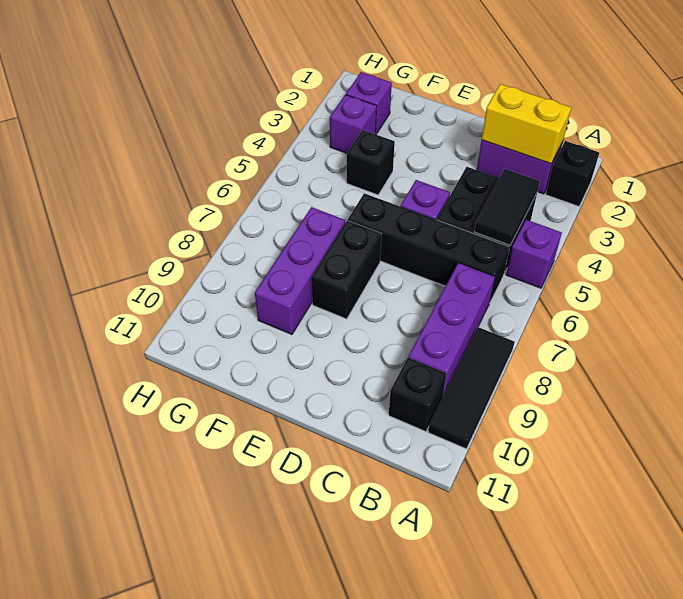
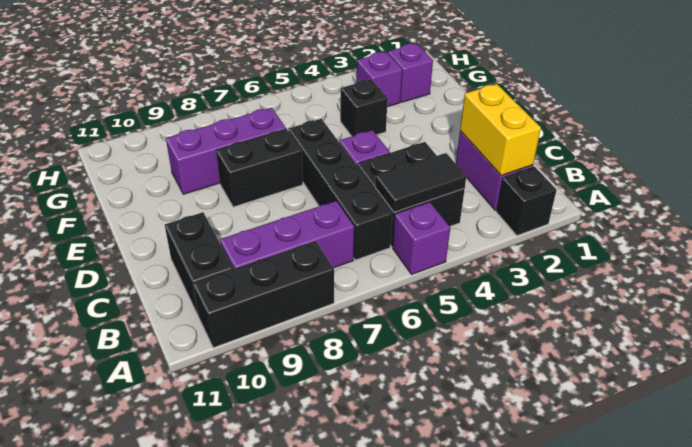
black 1x3 tile [428,327,515,449] -> black 1x3 brick [193,241,334,348]
black 1x1 brick [389,357,446,431] -> black 1x2 brick [165,212,233,315]

